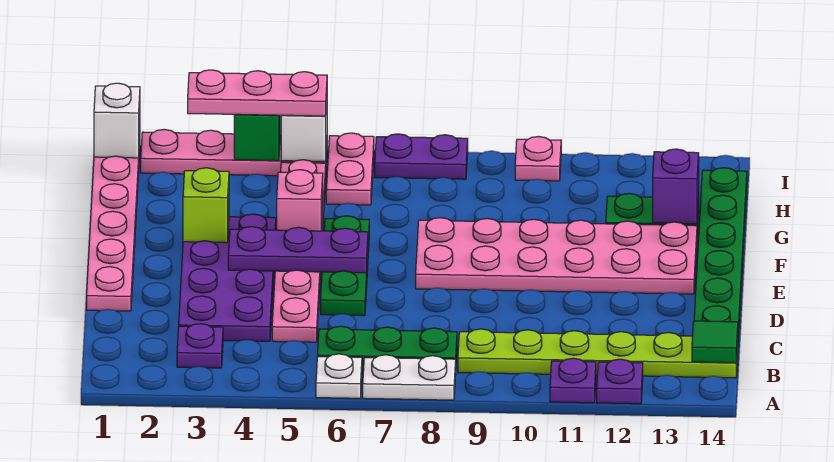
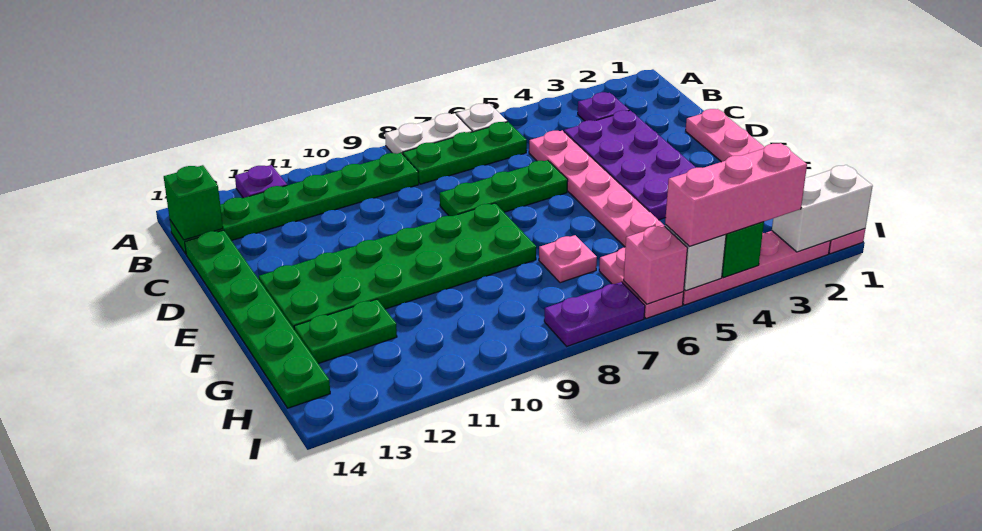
purple 1x1 plate [550,358,596,403] -> none
lime 1x6 plate [458,329,738,378] -> green 1x6 plate [170,153,419,254]
green 1x1 tile [692,321,738,363] -> green 1x1 brick [164,165,223,240]
green 1x3 plate [321,216,369,316] -> green 1x3 plate turned to [440,160,568,216]
purple 1x3 plate [228,227,368,273] -> none
pink 2x6 plate [416,218,697,294] -> green 2x6 plate [259,203,536,329]
lime 1x1 brick [183,168,229,243] -> none
pink 1x1 brick [277,170,323,231] -> pink 1x1 brick moved to [624,225,688,304]
purple 1x1 brick [653,149,699,224] -> none
white 1x1 brick [94,83,140,158] -> white 1x2 brick [772,165,873,252]
pink 1x3 plate [188,70,327,116] -> pink 1x3 brick [665,143,807,246]
pink 1x1 plate [515,137,561,181] -> pink 1x1 plate moved to [539,235,597,283]

